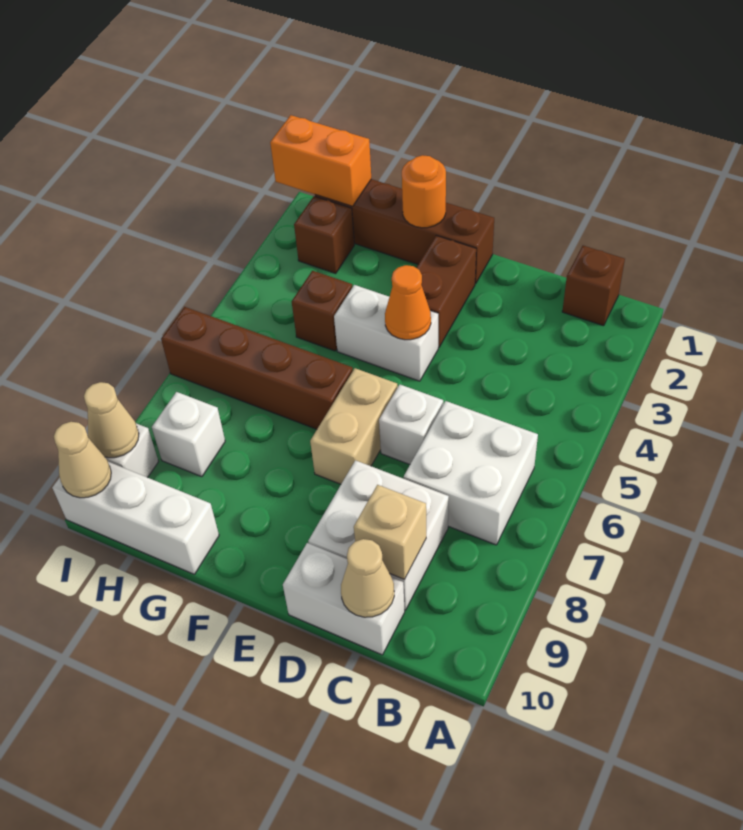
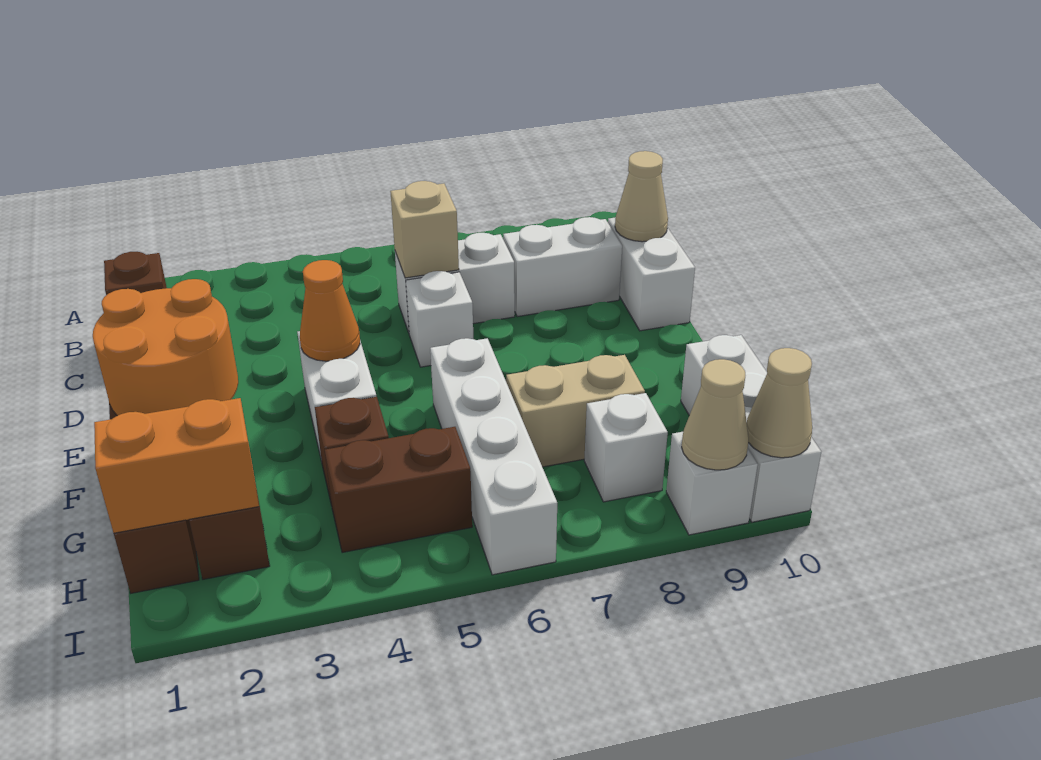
white 2x2 brick [404,401,538,545] -> white 1x2 brick [395,233,515,332]
white 2x2 brick [308,460,449,610] -> white 1x2 brick [503,217,622,317]
tan 1x1 brick [354,485,426,579] -> tan 1x1 brick moved to [390,181,459,278]
brown 1x2 brick [416,236,476,347] -> brown 1x2 brick moved to [325,427,472,553]
tan 1x2 brick [310,368,398,484] -> tan 1x2 brick moved to [506,355,645,467]
orange 1x1 round brick [402,155,446,228] -> orange 2x2 round brick [93,279,238,416]
brown 1x4 brick [161,307,353,429] -> white 1x4 brick [430,338,557,575]
orange 1x2 brick [270,115,371,206] -> orange 1x2 brick turned to [94,398,259,533]

